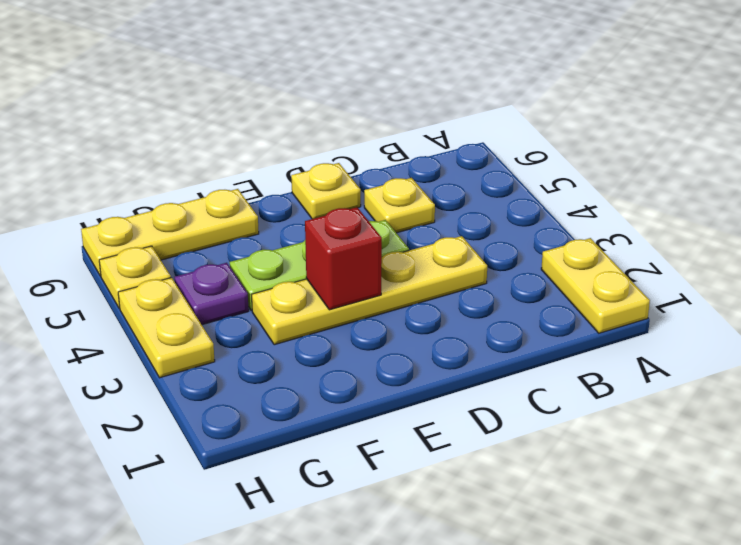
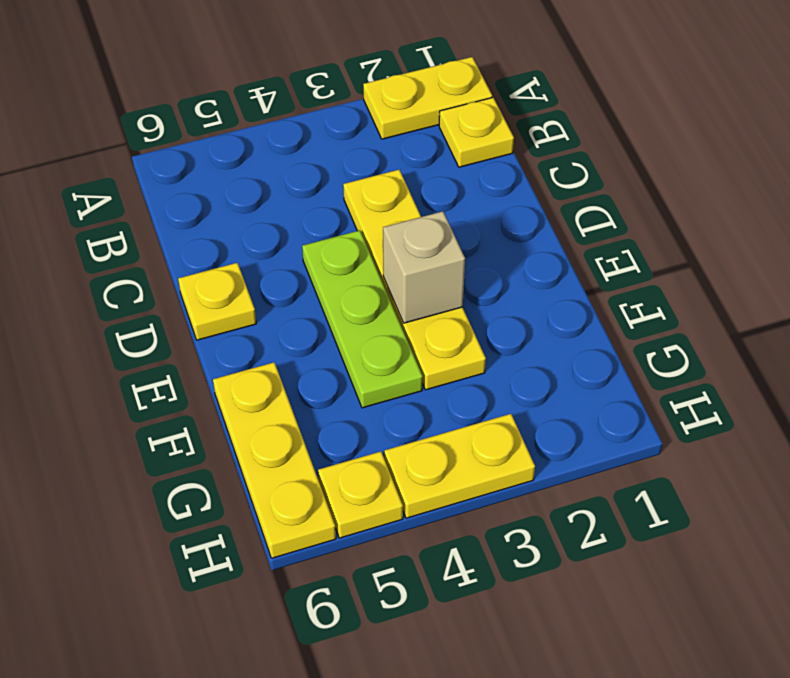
yellow 1x1 plate [364,178,435,233] -> yellow 1x1 plate moved to [439,97,514,167]
red 1x1 brick [305,207,382,310] -> tan 1x1 brick [383,211,465,323]
purple 1x1 plate [174,263,249,325] -> none

